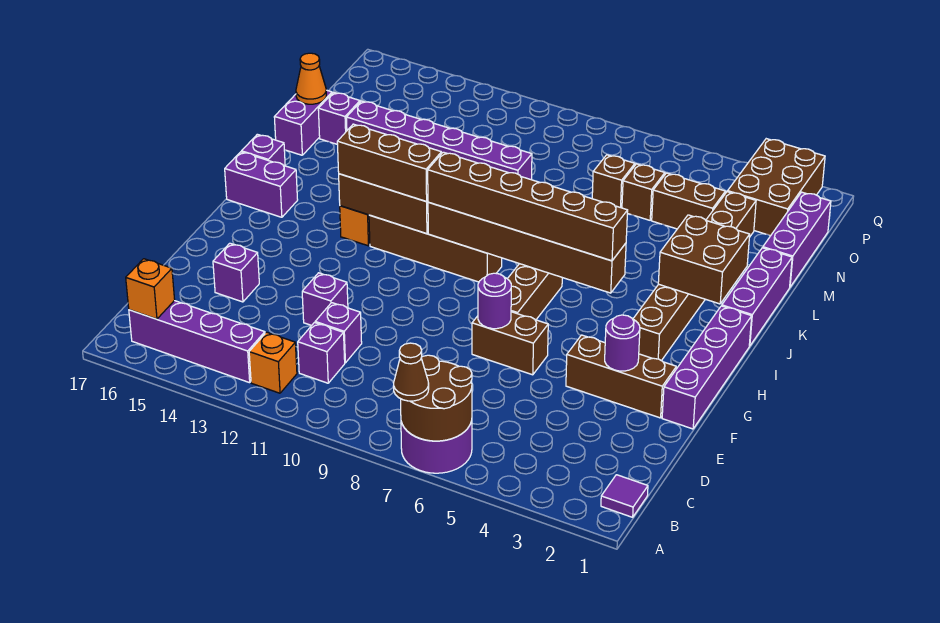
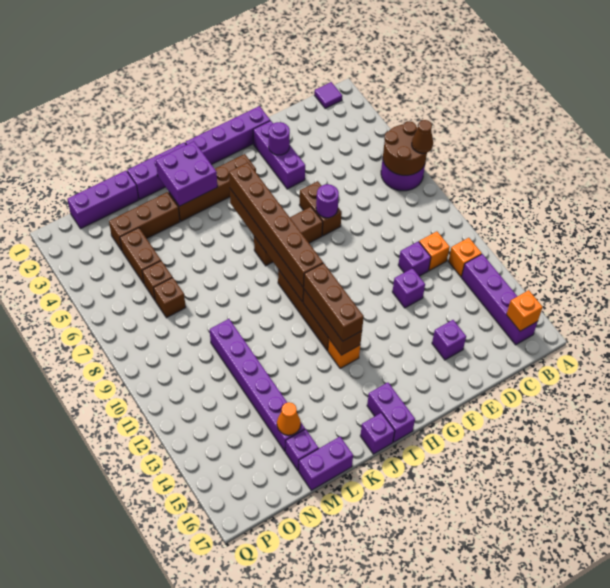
purple 1x1 brick [298,323,345,383] -> orange 1x1 brick [419,232,450,271]
brown 1x3 brick [566,335,676,418] -> purple 1x3 brick [253,121,305,189]
brown 2x2 brick [658,215,750,304] -> purple 2x2 brick [156,141,217,206]
orange 1x1 cone [296,53,326,104] -> orange 1x1 cone moved to [277,402,301,435]
brown 2x3 brick [728,139,825,236] -> none

